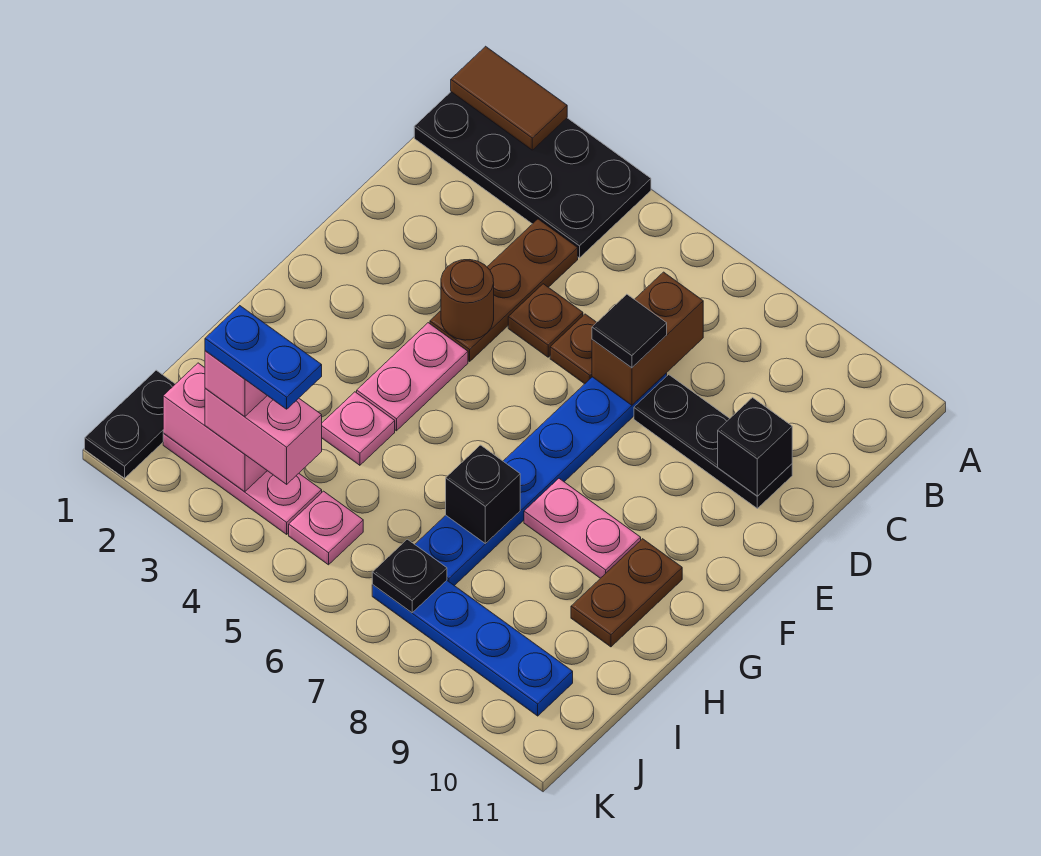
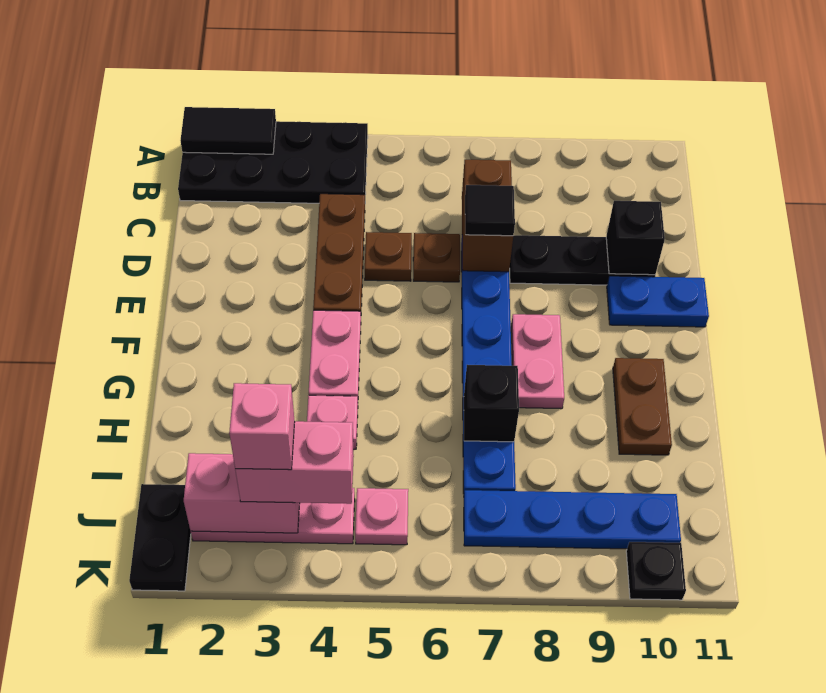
brown 1x2 tile [451,46,567,150] -> black 1x2 tile [181,107,276,154]
brown 1x1 round brick [441,260,494,340] -> none
pink 1x2 plate [524,479,641,578] -> pink 1x2 plate turned to [511,314,564,409]
blue 1x2 plate [205,306,322,409] -> blue 1x2 plate moved to [607,276,709,327]
black 1x1 plate [372,539,447,613] -> black 1x1 plate moved to [626,542,686,600]

